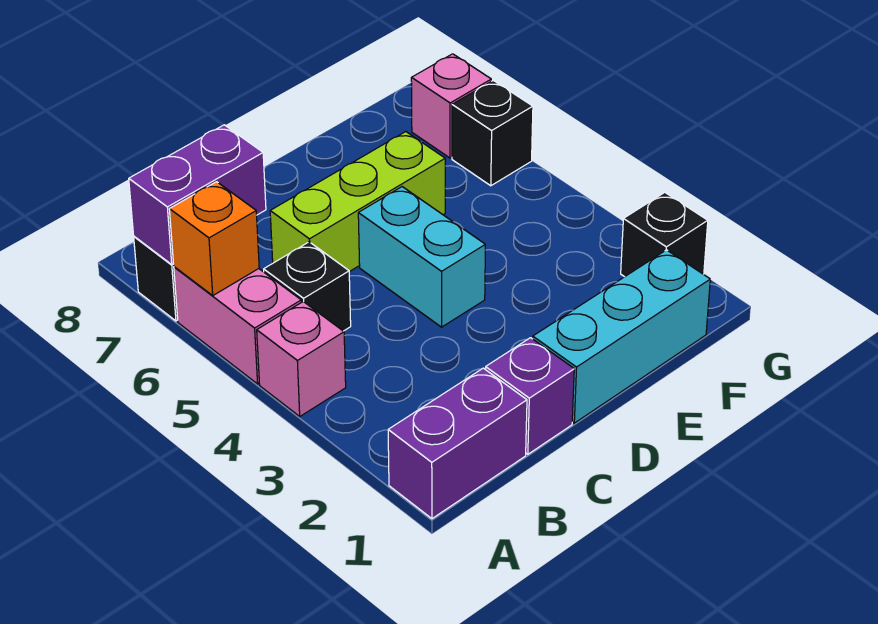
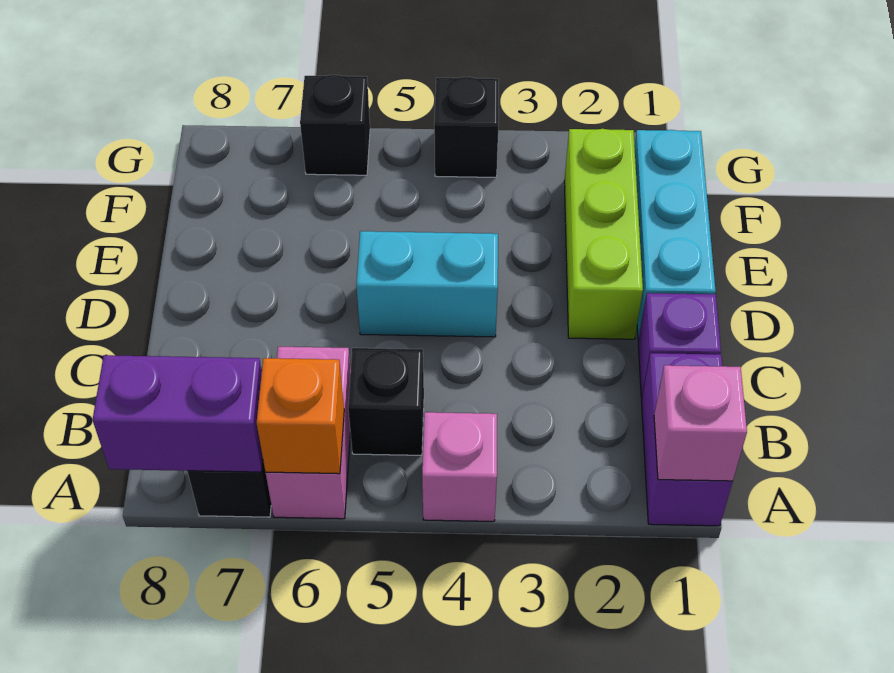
pink 1x2 brick [174,267,301,384] -> pink 1x2 brick turned to [266,347,351,519]
purple 1x2 brick [129,125,266,264] -> purple 1x2 brick turned to [93,355,263,472]
lime 1x3 brick [270,132,445,272] -> lime 1x3 brick moved to [564,129,643,339]
black 1x1 brick [621,192,708,277] -> black 1x1 brick moved to [434,77,499,177]
pink 1x1 brick [411,54,491,158] -> pink 1x1 brick moved to [654,365,747,481]

